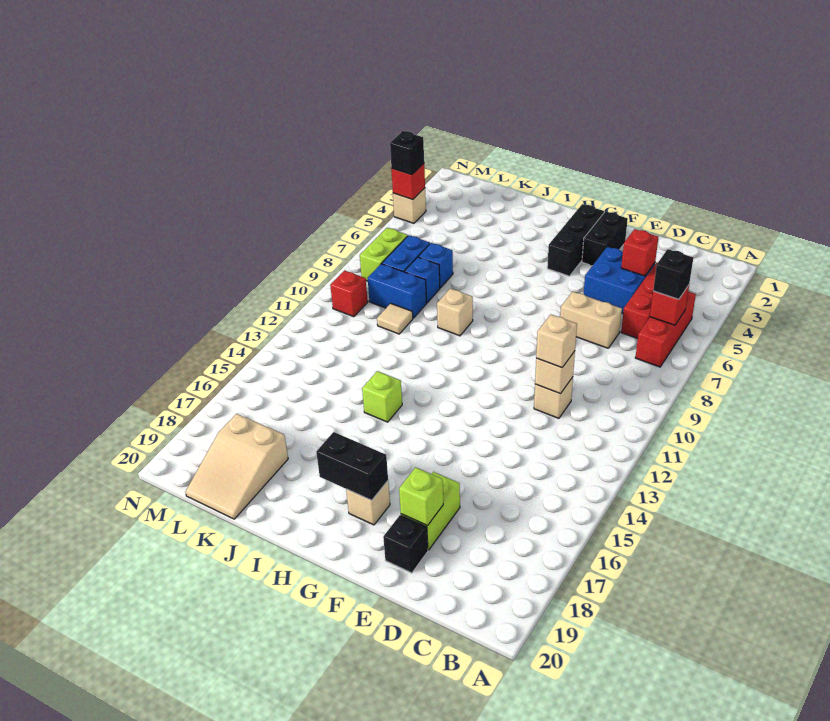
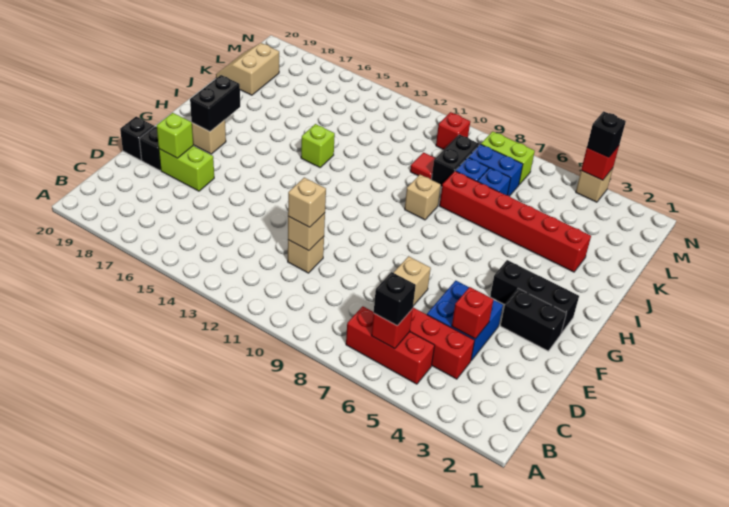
none -> black 1x1 brick [120,117,154,160]
none -> red 1x6 brick [440,171,591,272]
blue 1x2 brick [368,264,427,318] -> black 1x2 brick [431,135,479,187]
tan 1x1 tile [377,303,413,334] -> red 1x1 tile [410,153,435,179]
tan 2x3 slope [186,414,288,519] -> tan 2x2 slope [216,43,279,95]

